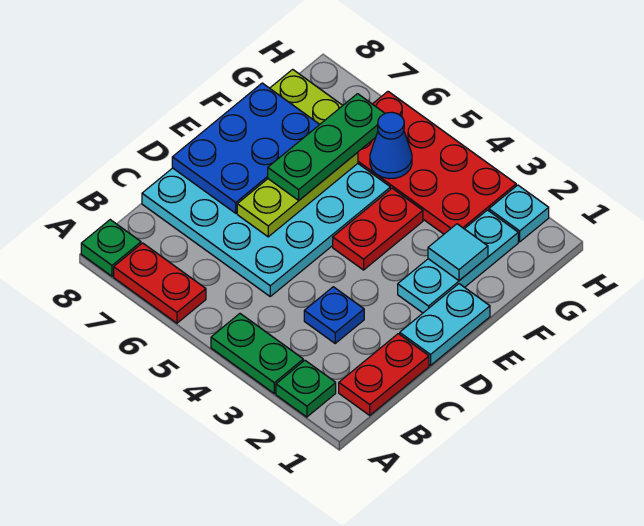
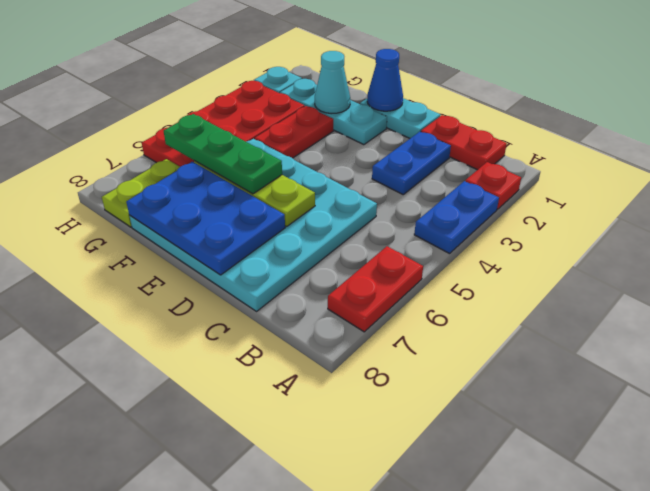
green 1x1 plate [276,360,336,417] -> red 1x1 plate [465,162,521,209]
green 1x2 plate [211,314,303,393] -> blue 1x2 plate [414,181,499,254]
green 1x1 plate [81,220,141,276] -> none
blue 1x1 plate [304,287,364,343] -> blue 1x2 plate [372,132,451,194]
red 1x2 plate [333,188,423,270] -> red 1x2 plate turned to [255,106,333,158]
cyan 1x1 tile [428,224,488,280] -> cyan 1x1 cone [315,51,350,114]
blue 1x1 cone [370,112,412,179] -> blue 1x1 cone moved to [367,49,403,111]

